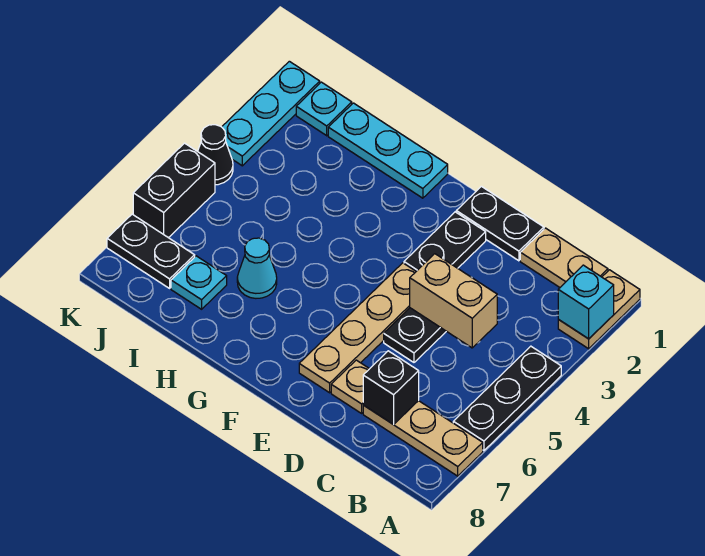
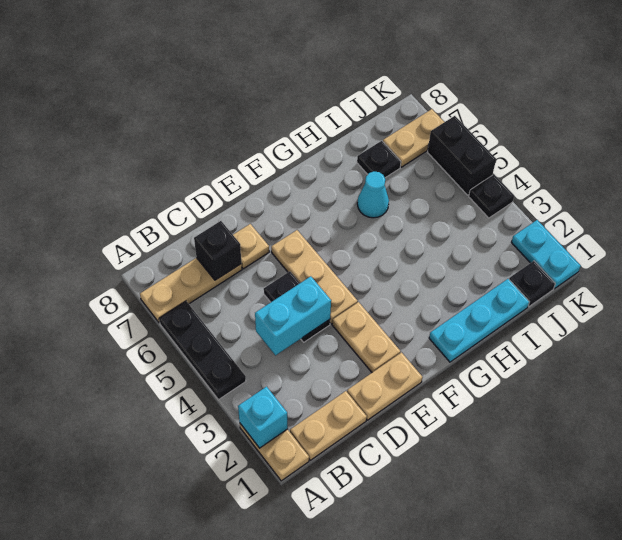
tan 1x2 brick [410,254,497,348] -> cyan 1x2 brick [255,276,331,355]
black 1x2 plate [456,186,544,261] -> tan 1x2 plate [347,352,423,420]
black 1x2 plate [404,212,486,271] -> tan 1x2 plate [332,302,401,372]
tan 1x4 plate [299,263,416,393] -> tan 1x3 plate [271,230,358,324]
cyan 1x1 plate [171,256,227,309] -> black 1x1 plate [357,141,401,178]
cyan 1x1 plate [296,82,352,136] -> black 1x1 plate [509,261,555,306]
black 1x2 plate [107,214,195,288] -> tan 1x2 plate [383,109,444,167]
cyan 1x3 plate [222,61,320,166] -> cyan 1x2 plate [511,220,581,289]
black 1x1 cone [198,125,233,185] -> black 1x1 plate [469,175,514,218]

